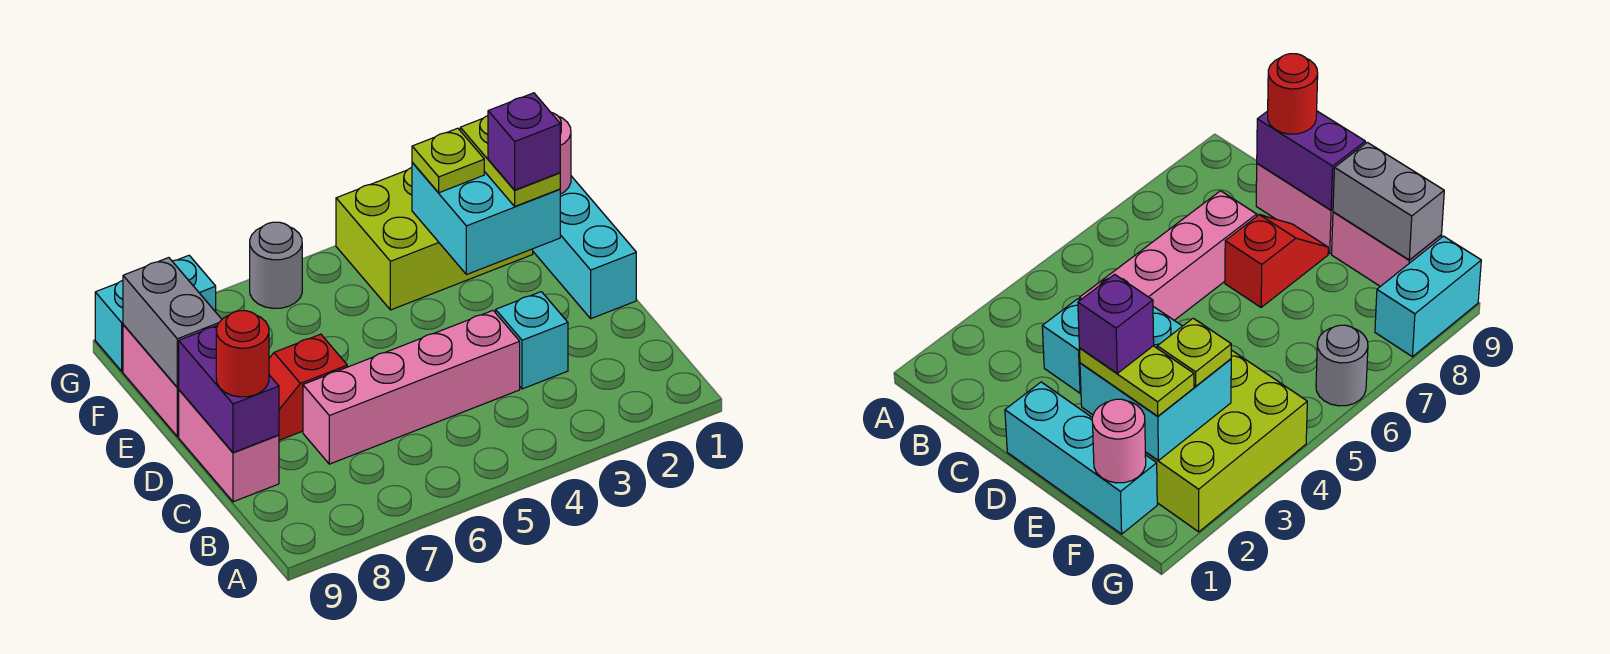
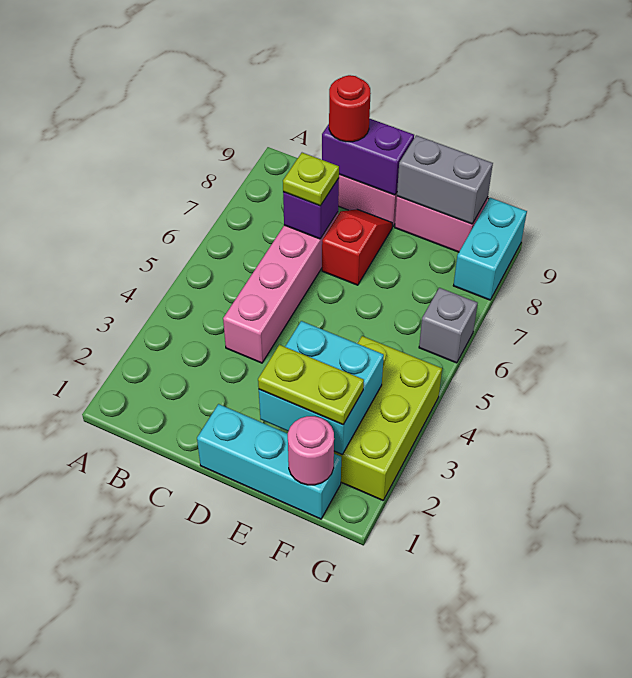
cyan 1x1 brick [496,292,568,389] -> none
purple 1x1 brick [488,93,560,190] -> purple 1x1 brick moved to [283,178,339,239]
lime 1x1 plate [412,128,484,193] -> lime 1x1 plate moved to [283,153,339,206]
grey 1x1 round brick [250,222,302,309] -> grey 1x1 brick [419,288,477,363]

